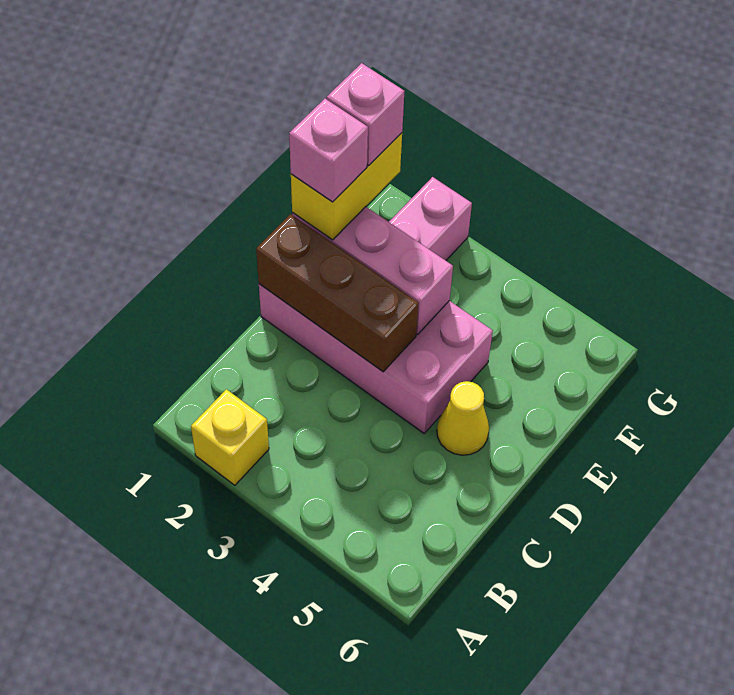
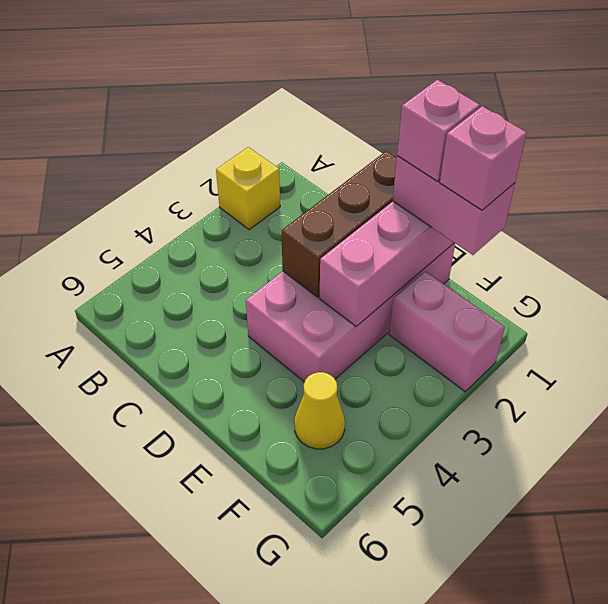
yellow 1x1 cone [437,381,489,455] -> yellow 1x1 cone moved to [294,372,345,449]
yellow 1x2 brick [291,133,402,240] -> pink 1x2 brick [393,156,515,255]

